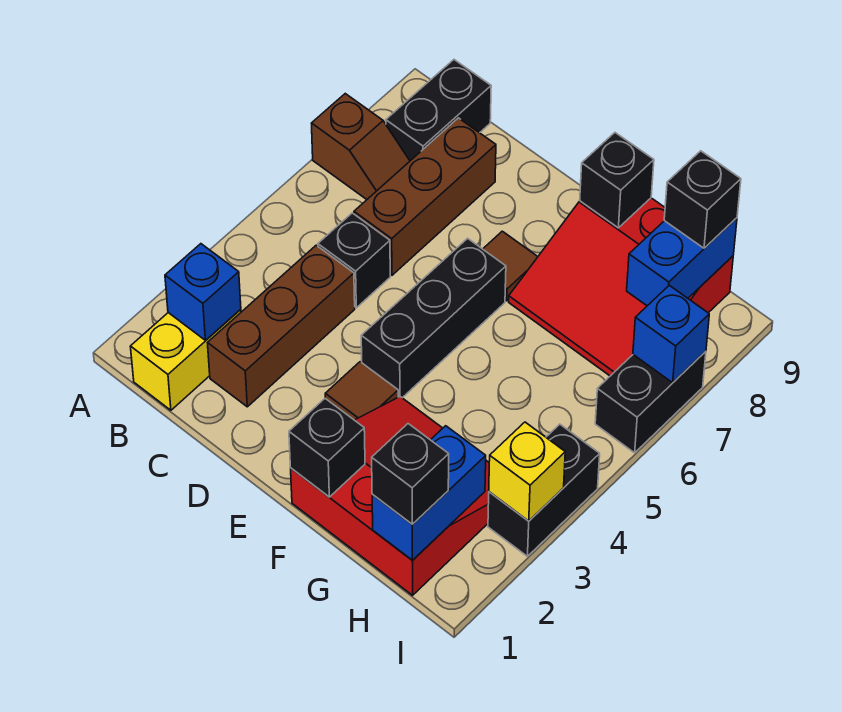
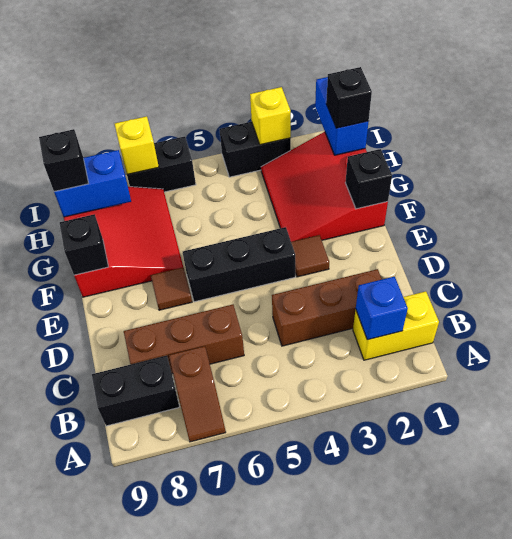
brown 1x2 slope [311,94,410,199] -> brown 1x2 slope turned to [169,346,226,442]
black 1x1 brick [318,213,390,308] -> none
blue 1x2 brick [372,426,486,560] -> blue 1x2 brick turned to [315,77,369,155]
blue 1x1 brick [633,285,709,383] -> yellow 1x1 brick [115,116,159,175]

